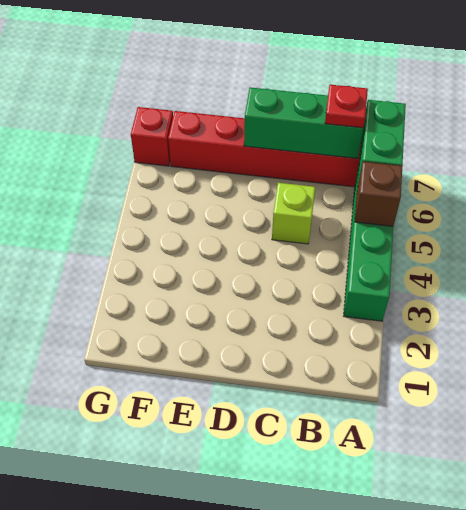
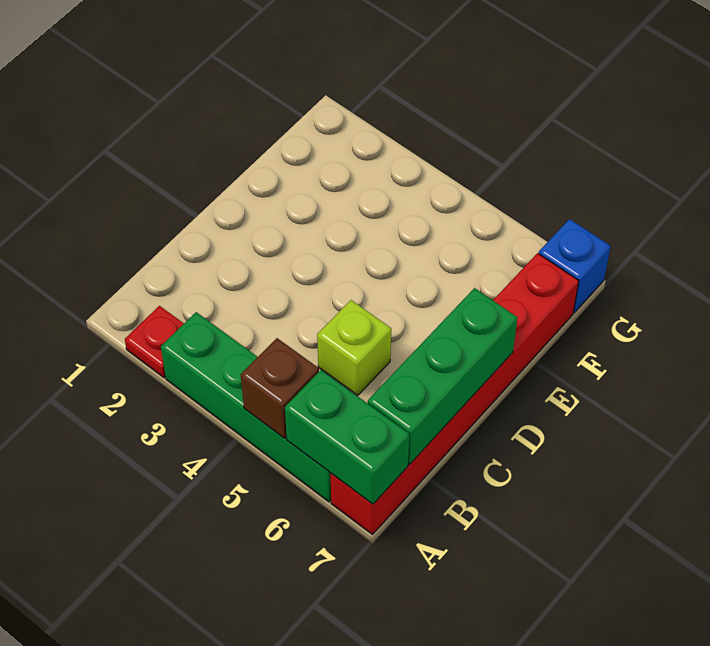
red 1x1 plate [325,85,368,128] -> red 1x1 plate moved to [125,306,184,378]
red 1x1 brick [131,107,173,166] -> blue 1x1 brick [539,219,611,313]

